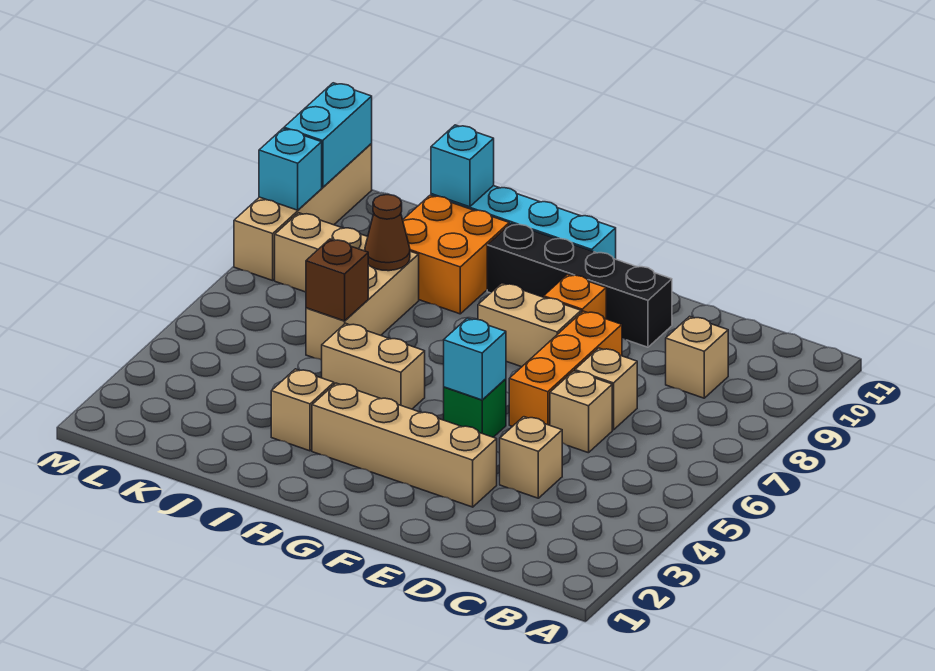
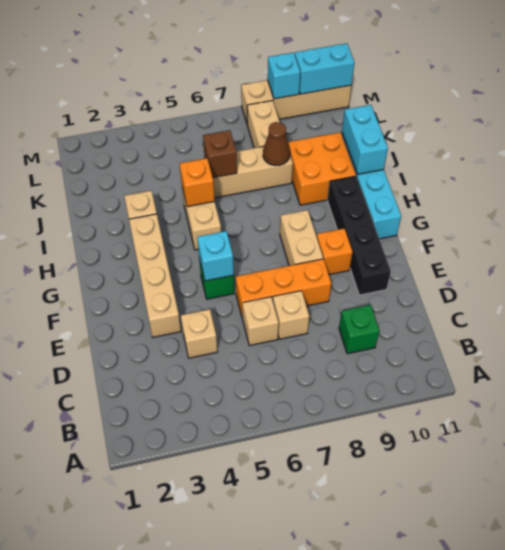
tan 1x1 brick [666,316,728,398] -> green 1x1 brick [339,305,380,354]
none -> orange 1x1 brick [180,158,215,207]
cyan 1x1 brick [431,125,494,207] -> cyan 1x2 brick [342,105,388,174]

